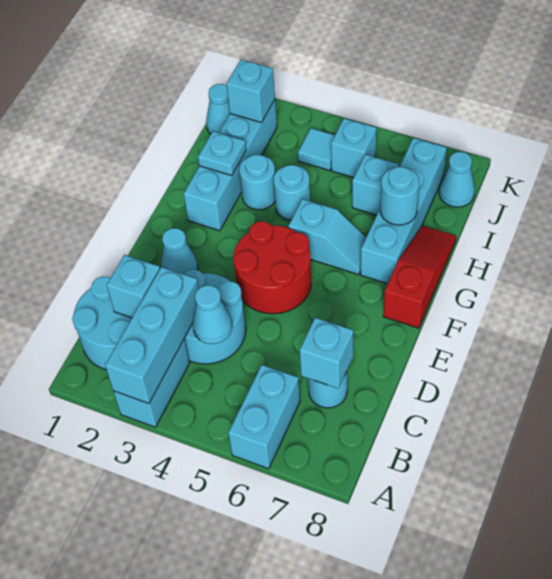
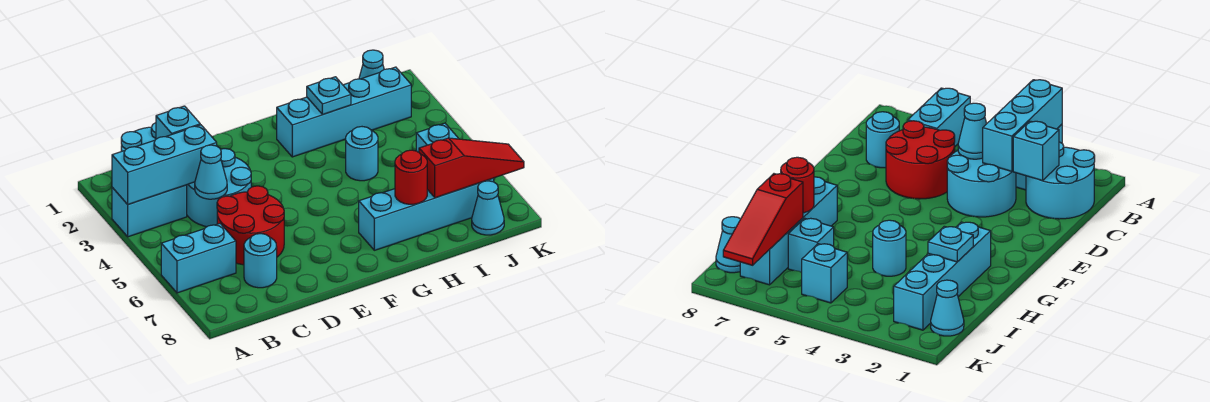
cyan 1x1 brick [300,317,353,389] -> none
cyan 1x1 cone [161,228,198,274] -> none
red 2x2 round brick [234,221,311,314] -> red 2x2 round brick moved to [217,186,284,265]
red 1x3 slope [383,226,456,328] -> red 1x3 slope moved to [419,138,524,198]
cyan 1x2 slope [288,199,366,275] -> none
cyan 1x1 round brick [239,155,275,210] -> none
cyan 1x1 round brick [380,167,419,225] -> red 1x1 round brick [395,150,427,204]
cyan 1x1 brick [227,60,275,122] -> none
cyan 1x1 tile [298,128,335,171] -> none

